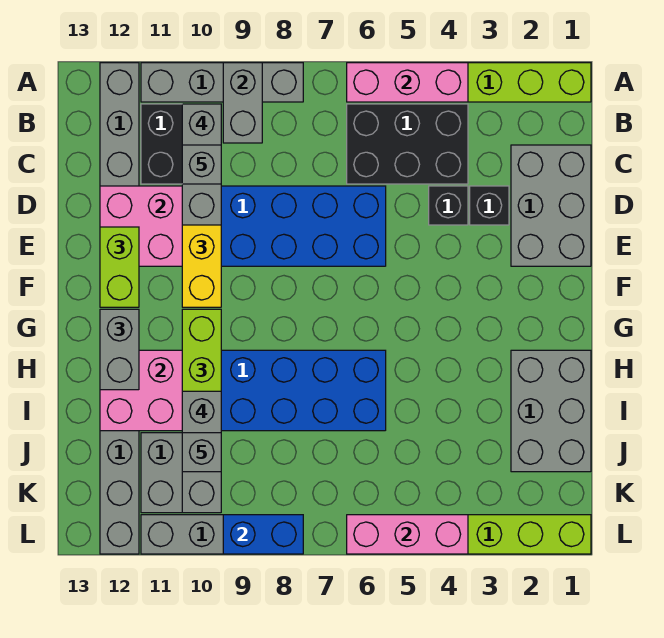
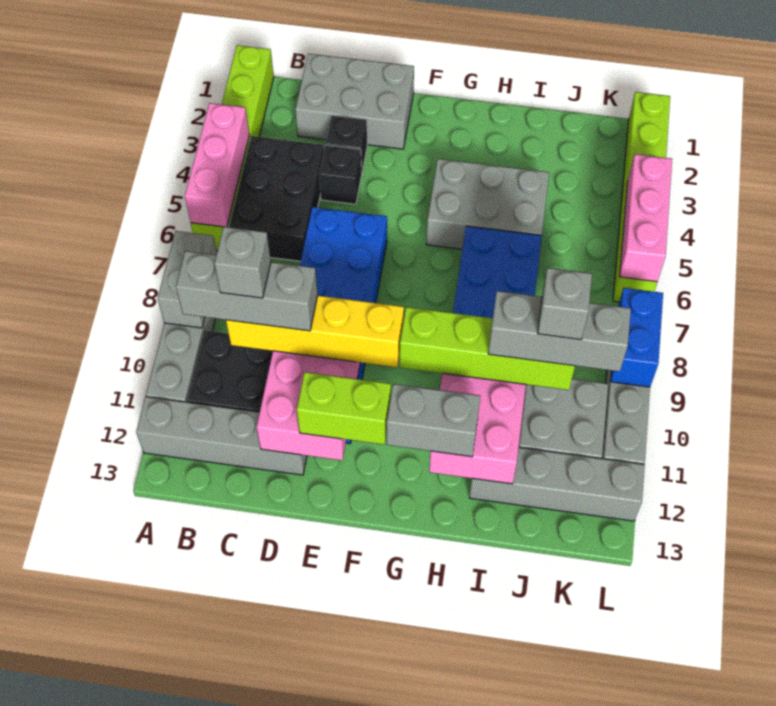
grey 1x2 brick [223,63,262,143] -> grey 1x2 brick turned to [158,231,217,328]
grey 2x3 brick [511,350,591,472] -> grey 2x3 brick moved to [426,159,549,249]

